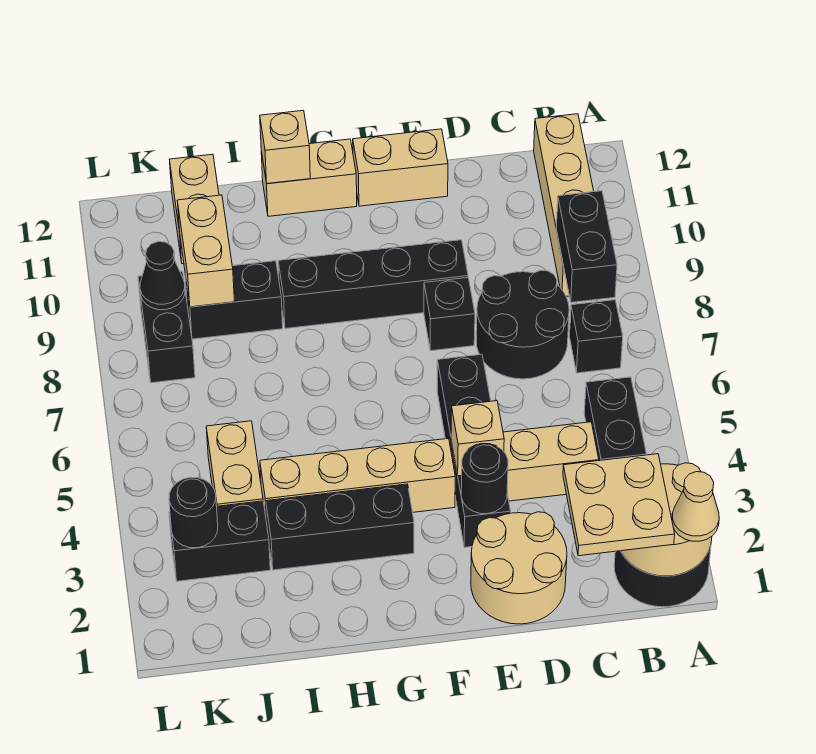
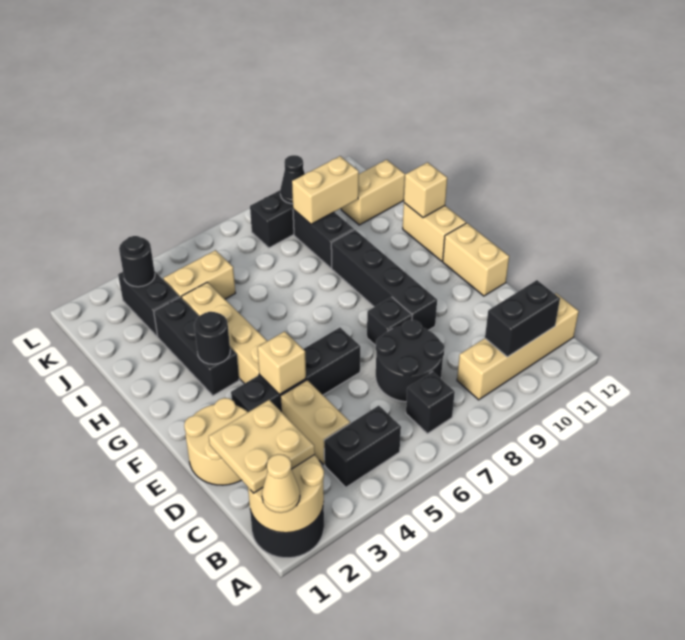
black 1x2 brick [556,191,617,302] -> black 1x2 brick moved to [485,280,560,357]
black 1x1 round brick [461,444,508,514] -> black 1x1 round brick moved to [194,312,230,364]

